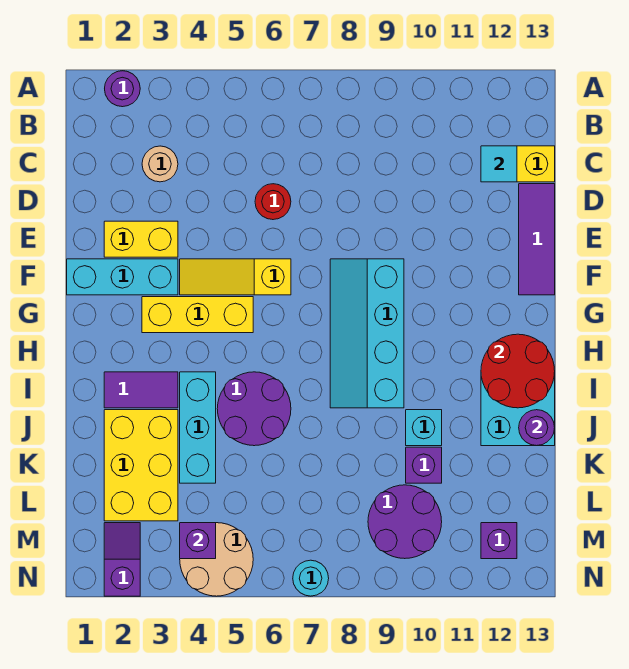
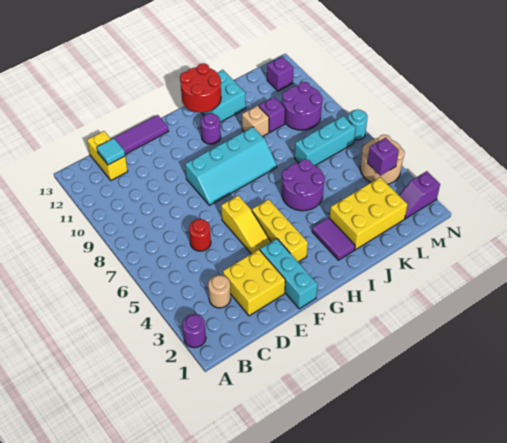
yellow 1x2 brick [104,221,178,257] -> yellow 2x2 brick [223,250,285,316]
cyan 1x3 brick [180,372,216,483] -> cyan 1x3 brick moved to [295,116,356,165]
cyan 1x1 brick [406,410,442,446] -> tan 1x1 brick [242,105,269,137]
purple 1x1 round brick [519,410,555,446] -> purple 1x1 round brick moved to [201,113,221,144]

